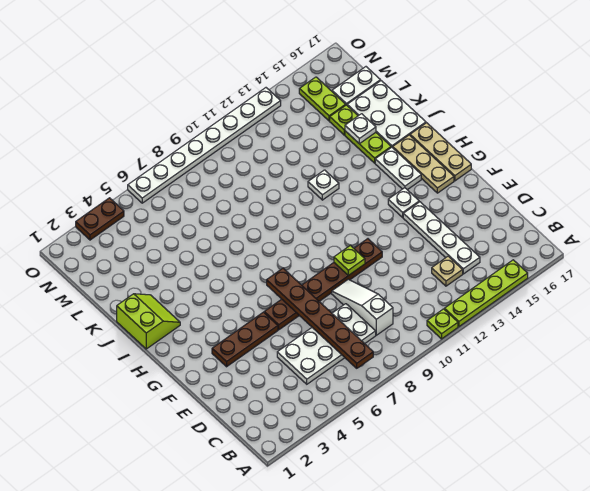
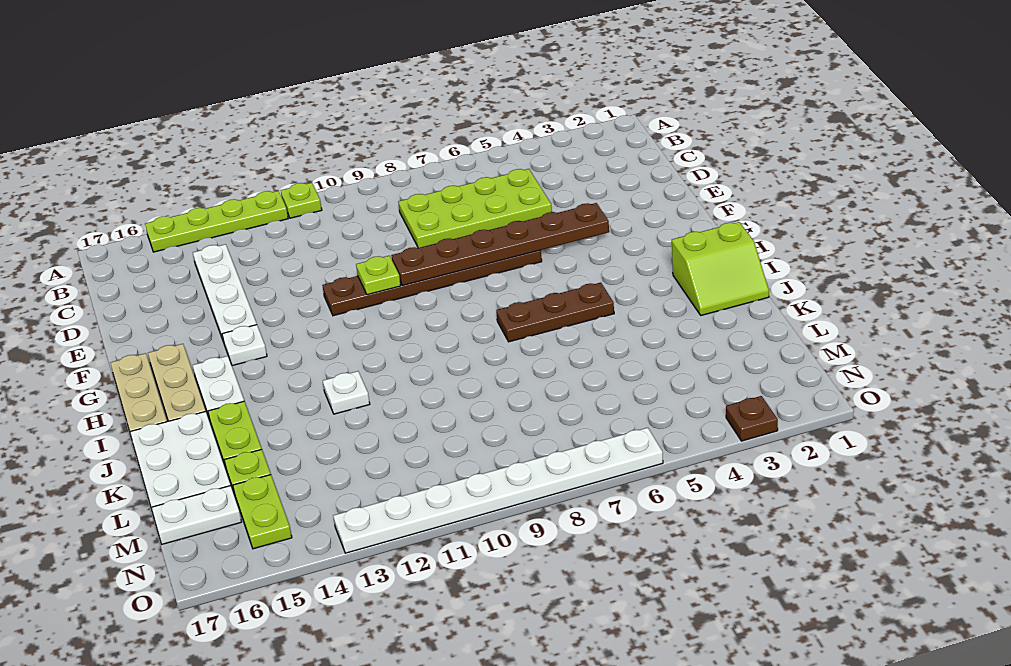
brown 1x6 plate [267,268,373,368] -> brown 1x6 plate turned to [391,203,609,285]
white 2x4 plate [277,304,376,384] -> lime 2x4 plate [398,169,552,248]
white 1x3 slope [332,279,393,335] -> none
tan 1x1 plate [432,256,463,286] -> none
brown 1x3 plate [212,312,278,367] -> brown 1x3 plate moved to [496,283,614,342]
lime 2x2 slope [117,294,180,349] -> lime 2x2 slope turned to [672,222,769,315]
white 1x1 plate [345,114,376,144] -> none
brown 1x2 plate [76,198,124,240] -> brown 1x1 plate [726,396,778,441]

